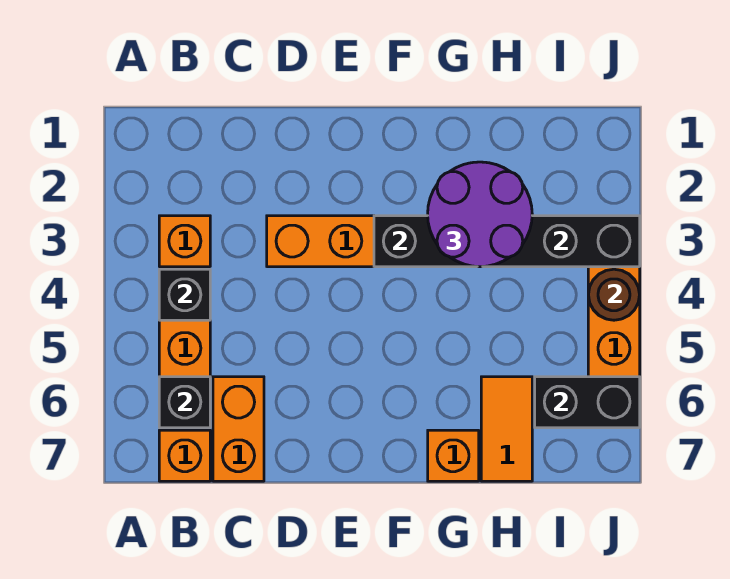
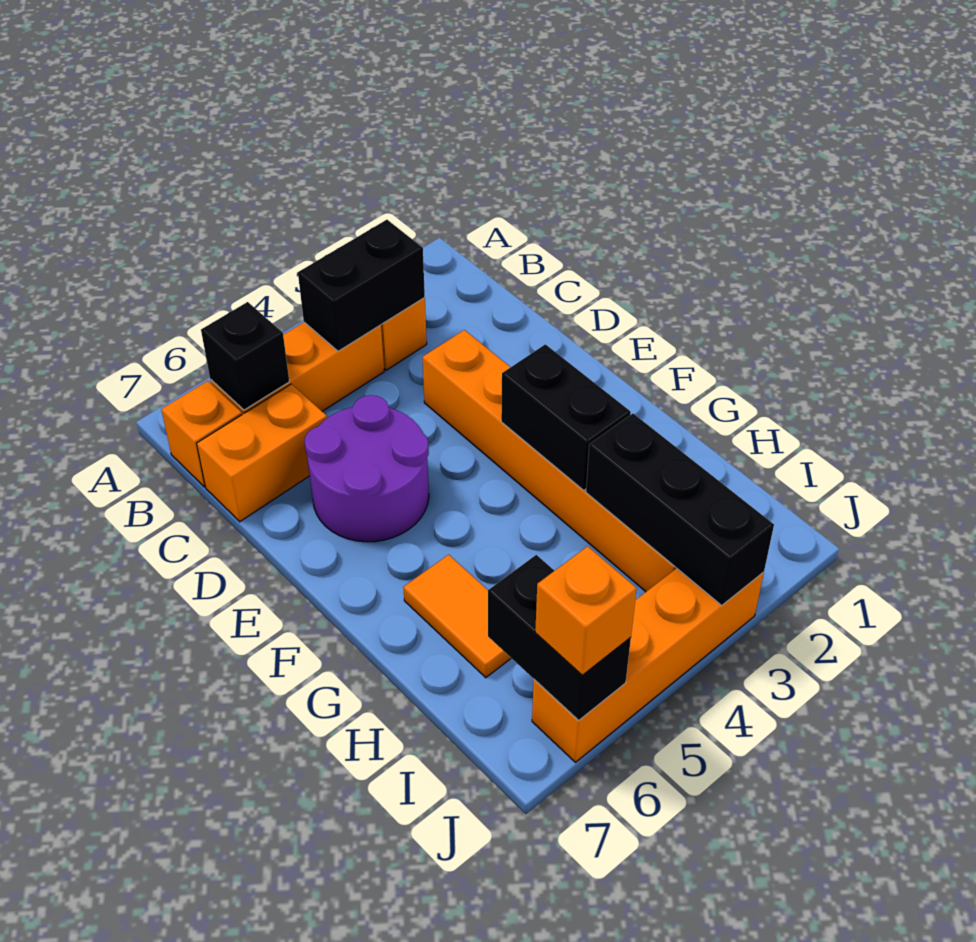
black 1x1 brick [159,269,210,320] -> black 1x2 brick [298,220,425,351]
purple 2x2 round brick [428,162,532,267] -> purple 2x2 round brick moved to [304,395,429,542]
orange 1x1 brick [428,430,479,481] -> orange 1x1 brick moved to [535,546,637,675]
orange 1x2 tile [481,377,532,481] -> orange 1x2 tile turned to [403,555,511,678]
brown 1x1 round brick [588,269,640,320] -> none

